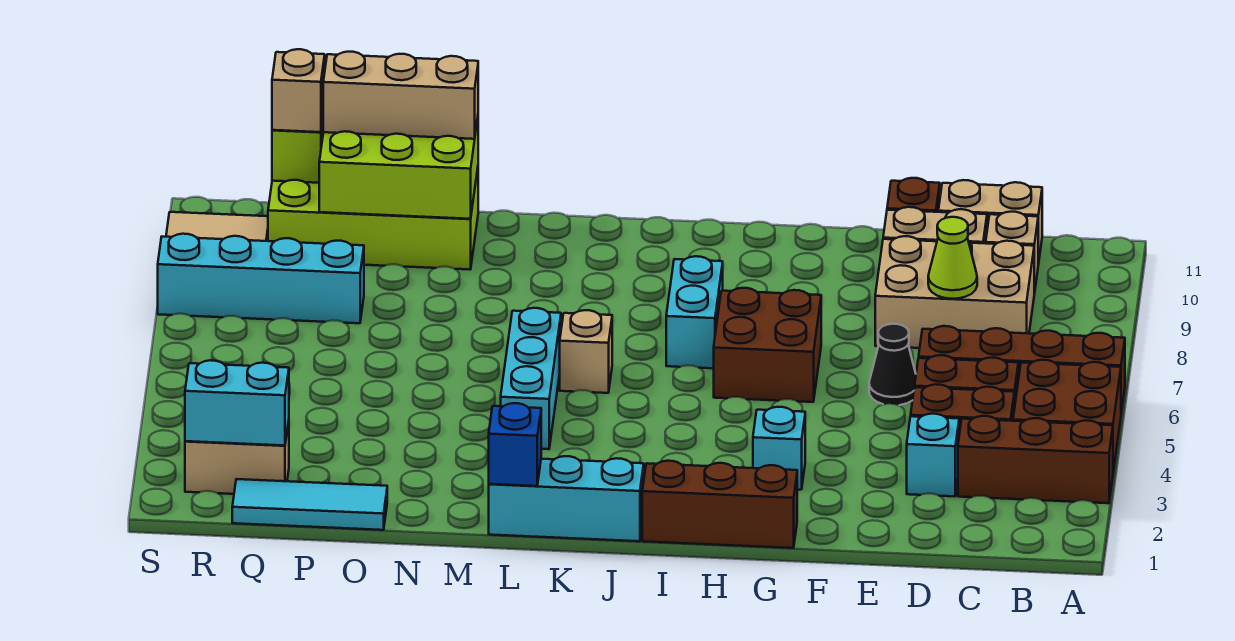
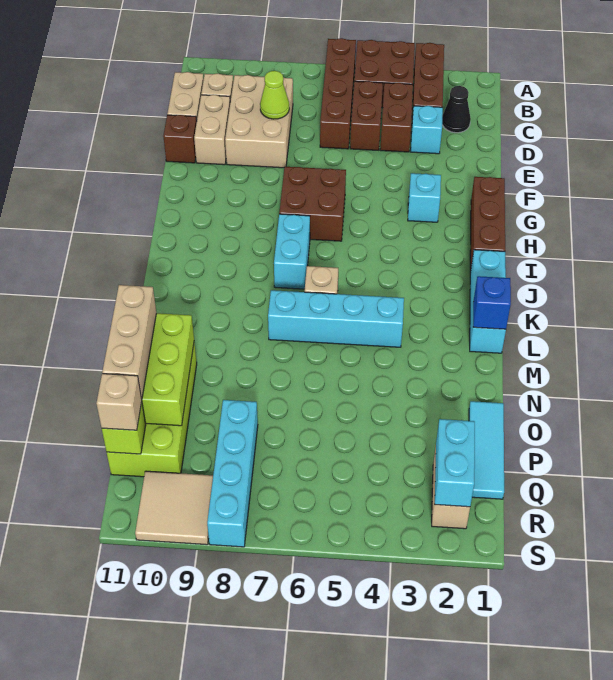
black 1x1 cone [869,324,916,405] -> black 1x1 cone moved to [442,86,471,133]
cyan 1x2 brick [666,256,723,368] -> cyan 1x2 brick turned to [274,214,310,289]
cyan 1x3 brick [501,308,561,449] -> cyan 1x4 brick [268,290,404,347]

